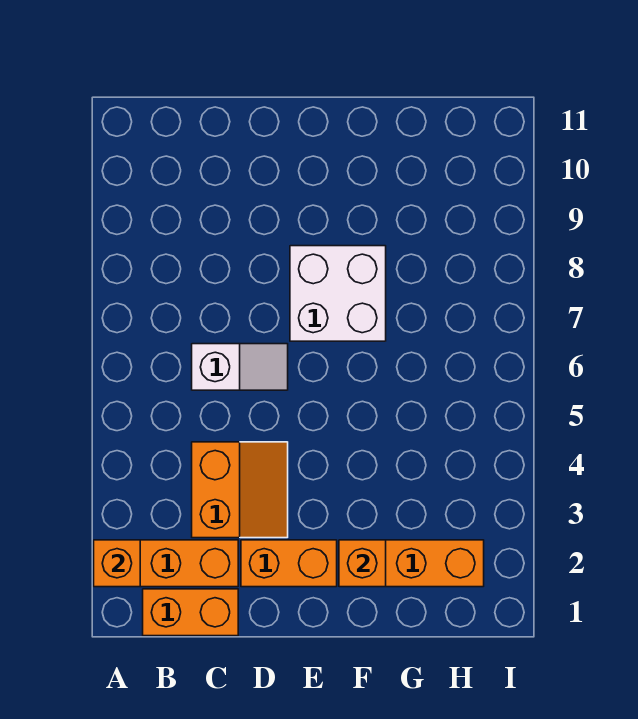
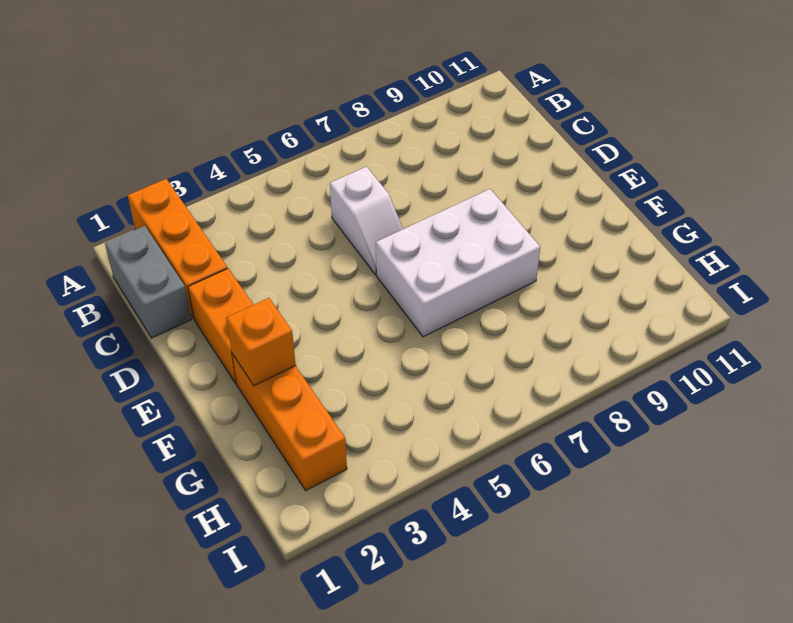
orange 1x1 brick [94,540,140,587] -> none
orange 1x2 brick [143,589,238,636] -> grey 1x2 brick [105,226,191,338]
orange 2x2 slope [192,442,288,538] -> none
white 2x2 brick [290,246,386,341] -> white 2x3 brick [376,189,540,337]

